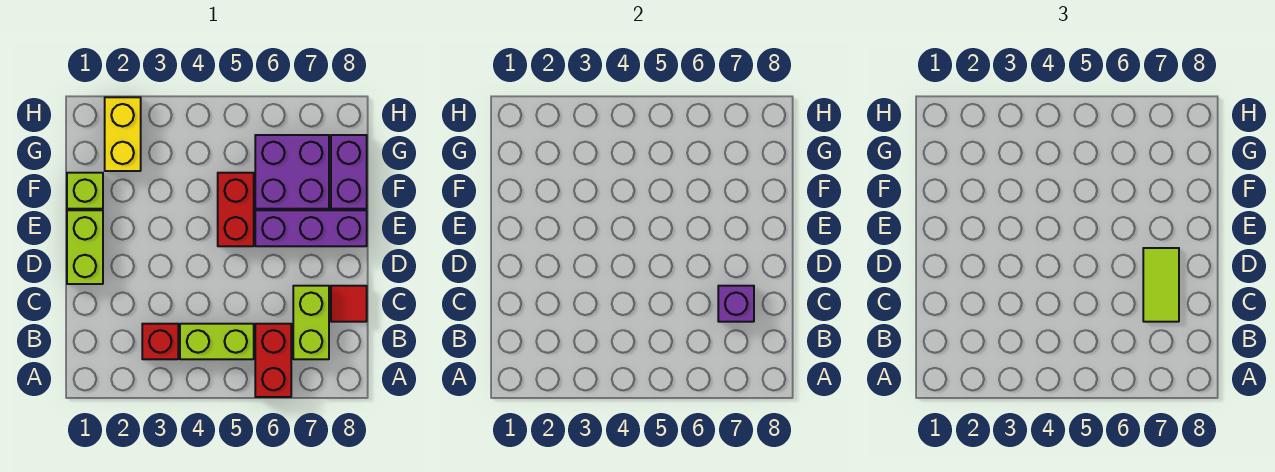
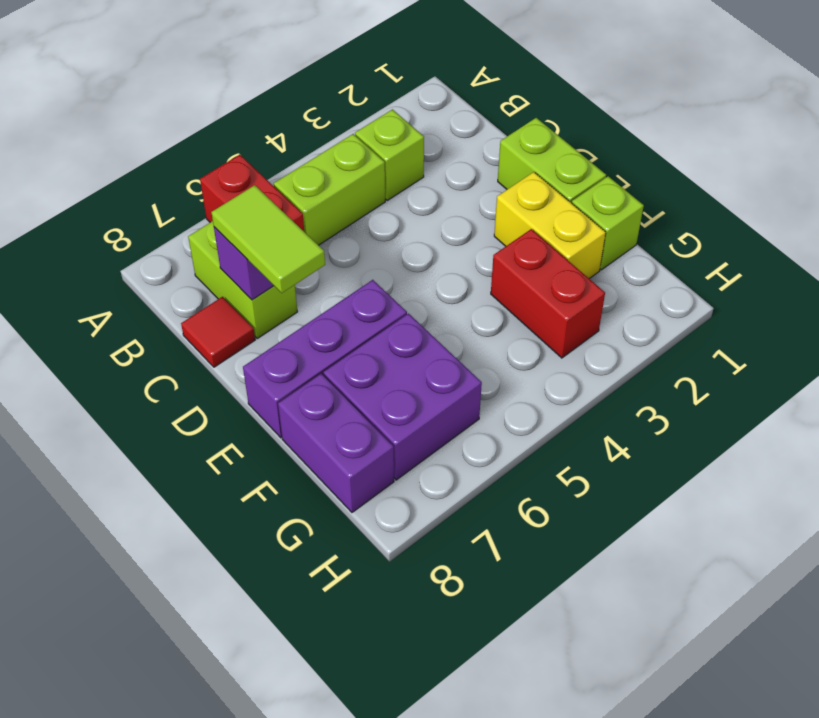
red 1x1 brick [142,324,178,359] -> lime 1x1 brick [355,109,424,200]
red 1x2 brick [218,173,254,246] -> red 1x2 brick moved to [491,229,605,358]
yellow 1x2 brick [105,97,141,171] -> yellow 1x2 brick moved to [494,172,606,279]

